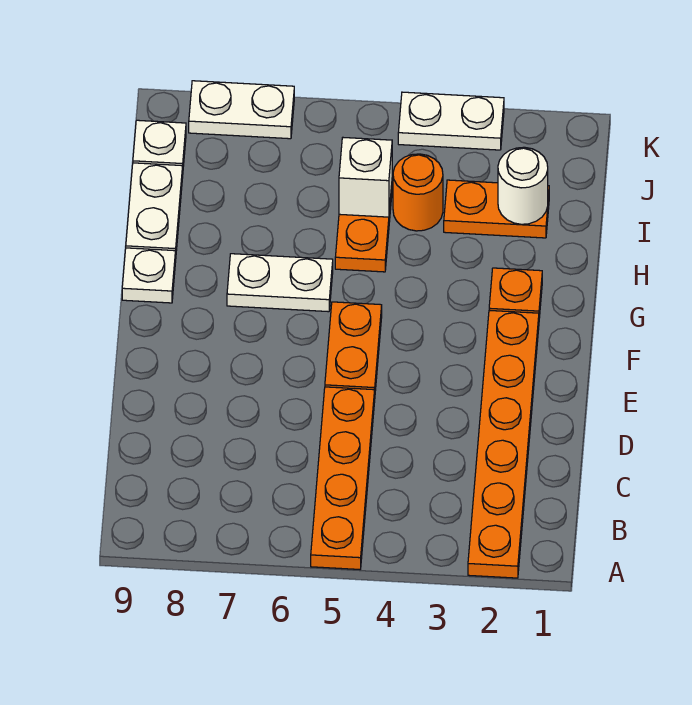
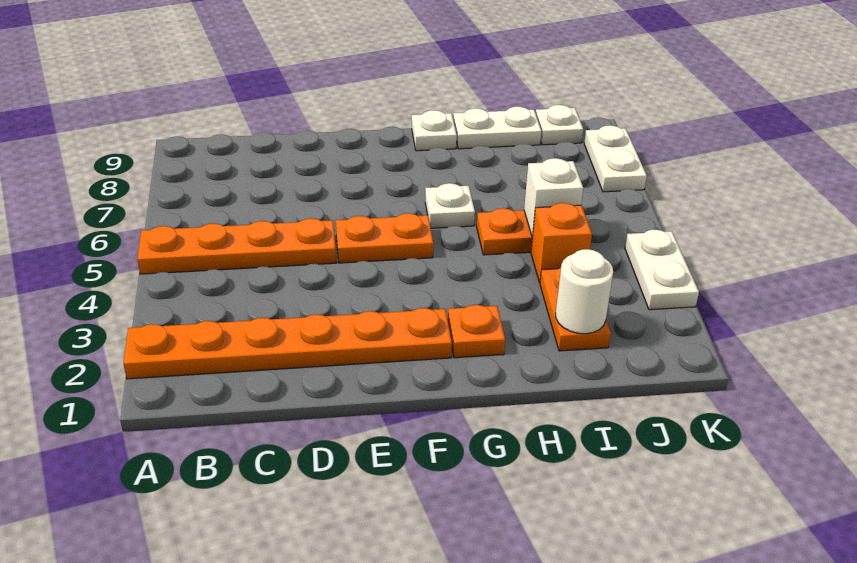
white 1x2 plate [227,254,333,312] -> white 1x1 plate [425,183,475,228]
orange 1x1 round brick [393,154,443,231] -> orange 1x1 brick [531,203,592,283]

